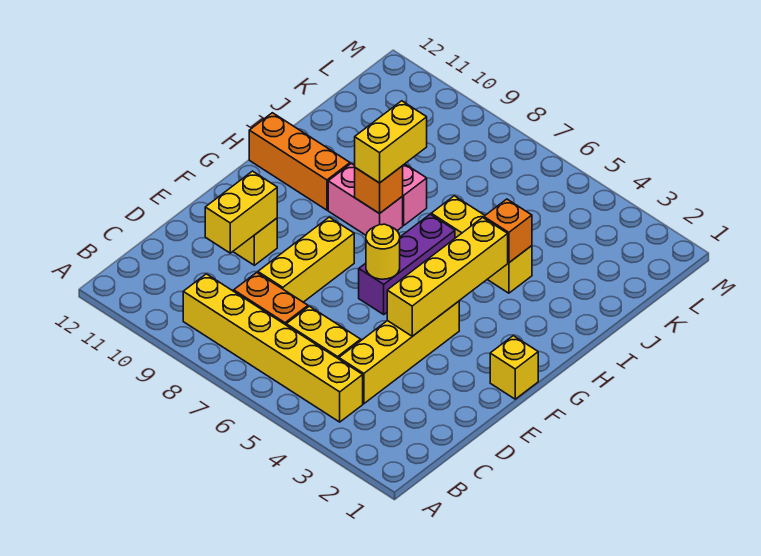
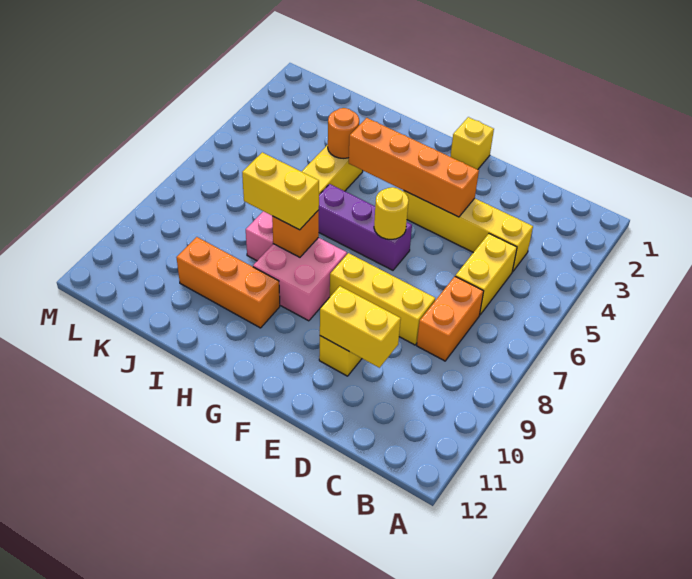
yellow 1x6 brick [183,274,363,422] -> none
yellow 1x4 brick [387,218,508,336] -> orange 1x4 brick [349,118,479,217]
pink 1x2 brick [328,164,403,235] -> pink 2x2 brick [253,238,347,321]
orange 1x3 brick [249,113,350,210] -> orange 1x3 brick turned to [177,237,280,328]
orange 1x1 brick [484,199,532,263] -> orange 1x1 round brick [328,108,359,158]

